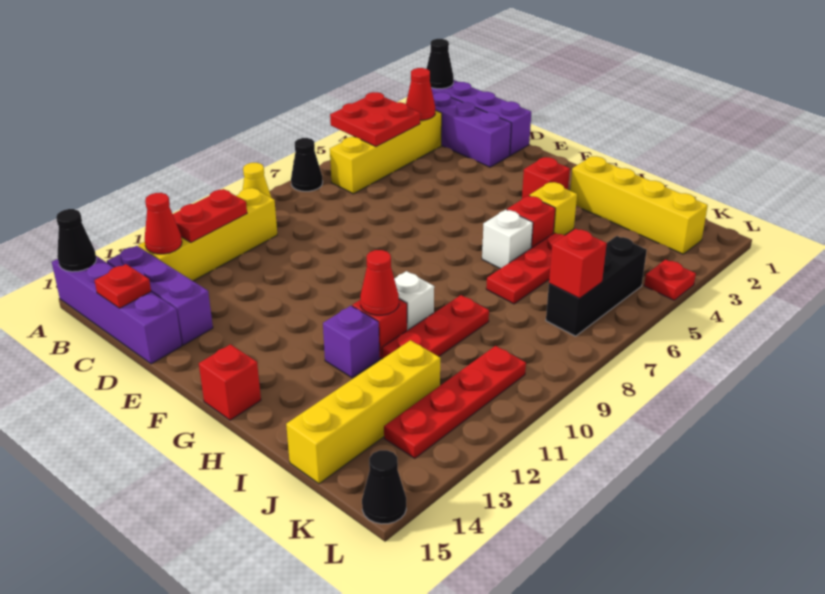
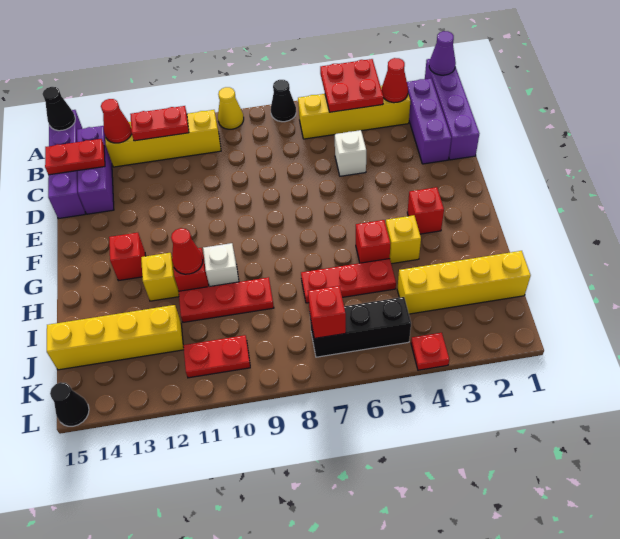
black 1x1 cone [426,39,454,89] -> purple 1x1 cone [429,31,456,75]
red 1x1 plate [95,264,151,308] -> red 1x2 plate [45,139,105,175]
red 1x1 brick [199,344,261,420] -> red 1x1 brick moved to [109,233,146,281]
yellow 1x4 brick [570,156,708,254] -> yellow 1x4 brick turned to [397,251,531,314]
white 1x1 brick [482,210,533,269] -> white 1x1 brick moved to [335,130,366,176]
purple 1x1 brick [323,306,379,378] -> yellow 1x1 brick [141,253,179,301]
red 1x4 plate [384,346,526,458] -> red 1x2 plate [183,335,250,378]

